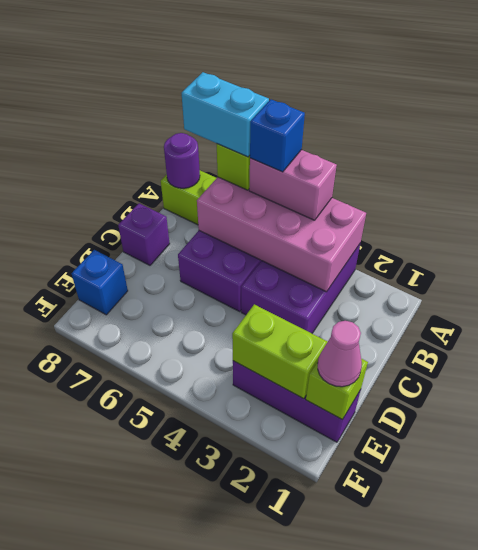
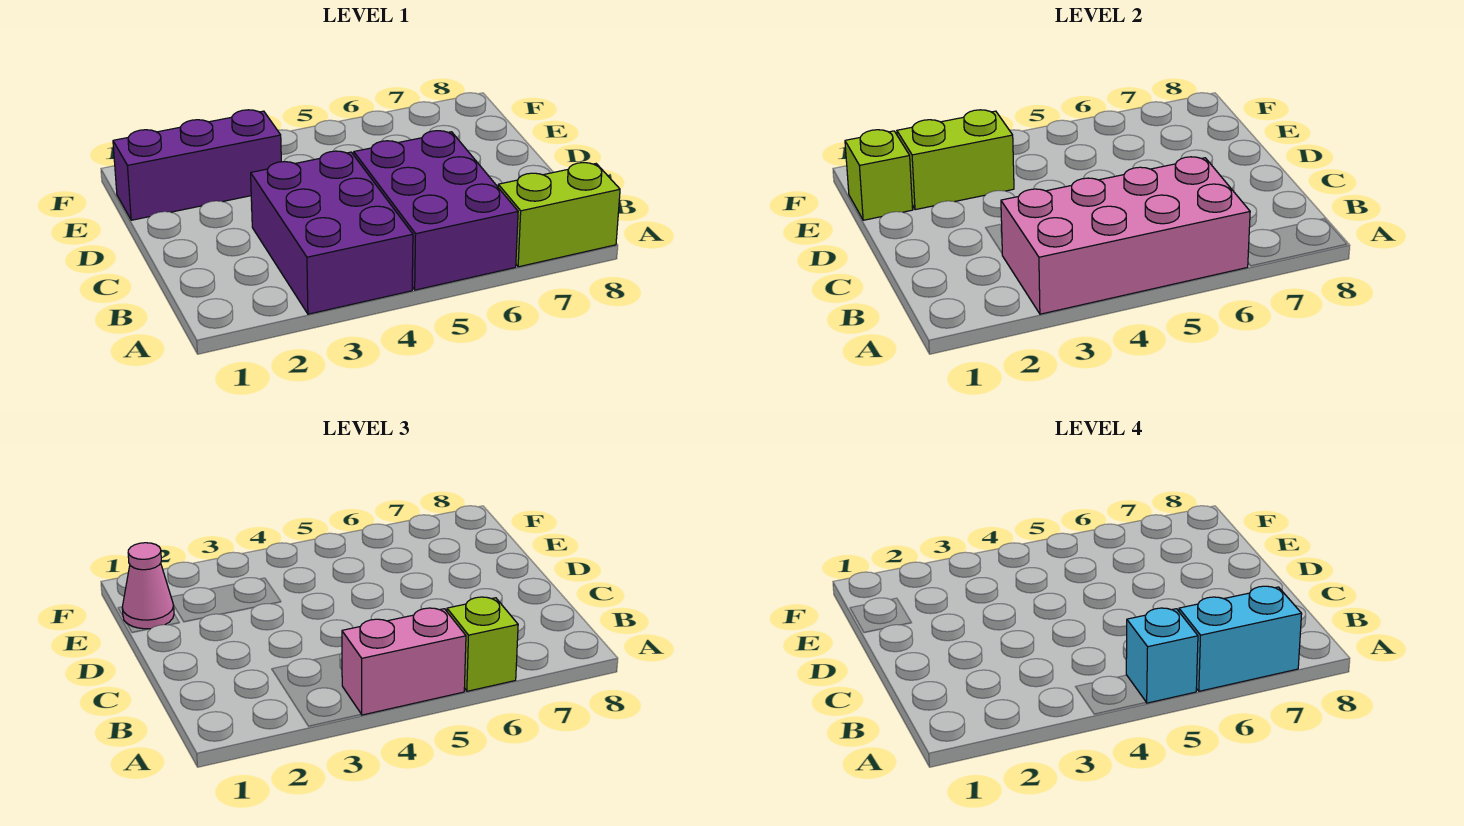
blue 1x1 brick [250,99,305,172] -> cyan 1x1 brick [1126,608,1198,703]
purple 1x1 round brick [164,133,200,188] -> none
purple 1x1 brick [118,203,170,265] -> none
blue 1x1 brick [72,250,128,315] -> none

